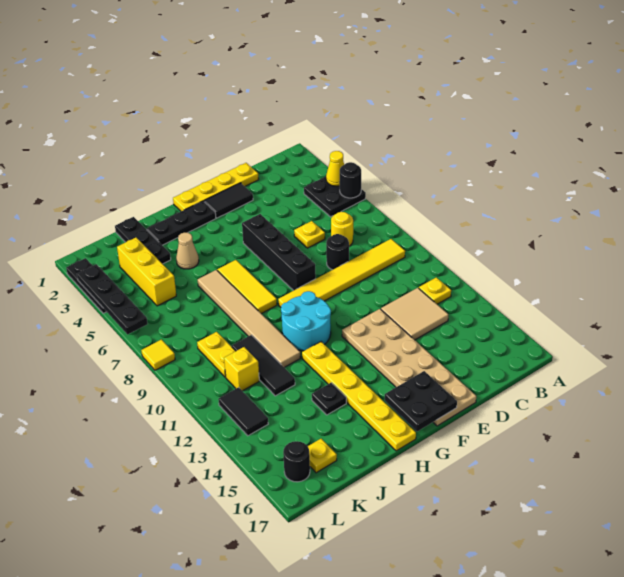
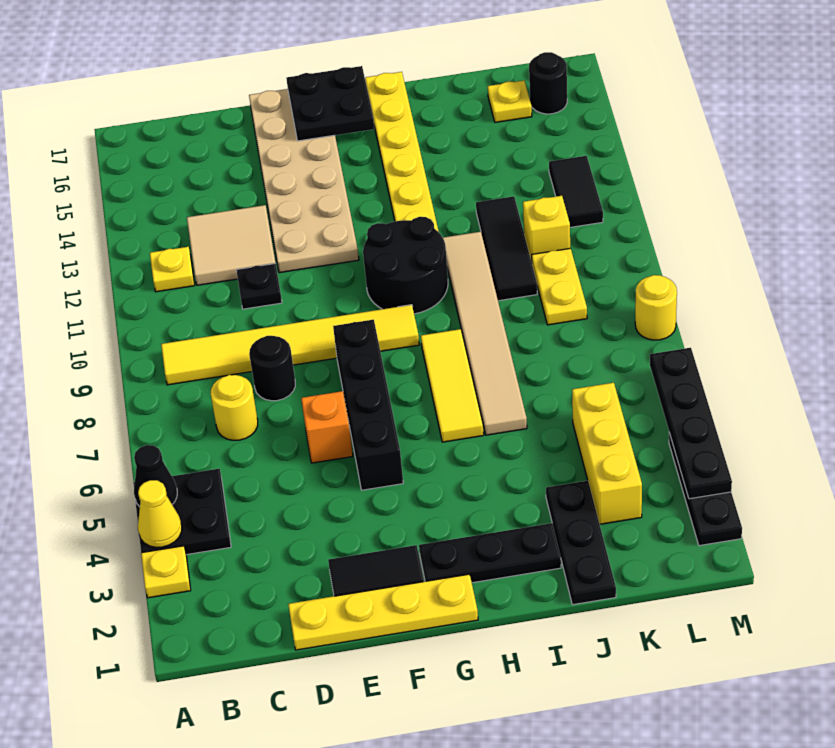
black 1x1 round brick [340,162,361,198] -> black 1x1 cone [134,445,177,507]
yellow 1x1 plate [294,221,325,248] -> yellow 1x1 plate moved to [141,546,191,598]
none -> orange 1x1 brick [301,391,353,463]
cyan 2x2 round brick [281,291,331,351] -> black 2x2 round brick [363,217,448,314]
tan 1x1 cone [176,233,199,269] -> none
black 1x1 plate [312,383,346,415] -> black 1x1 plate moved to [236,263,282,309]
yellow 1x1 tile [141,340,175,370] -> yellow 1x1 round brick [635,275,677,340]

